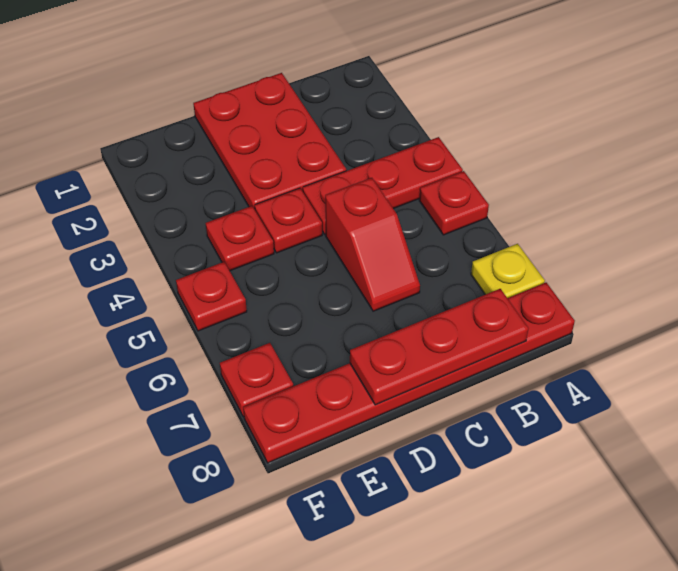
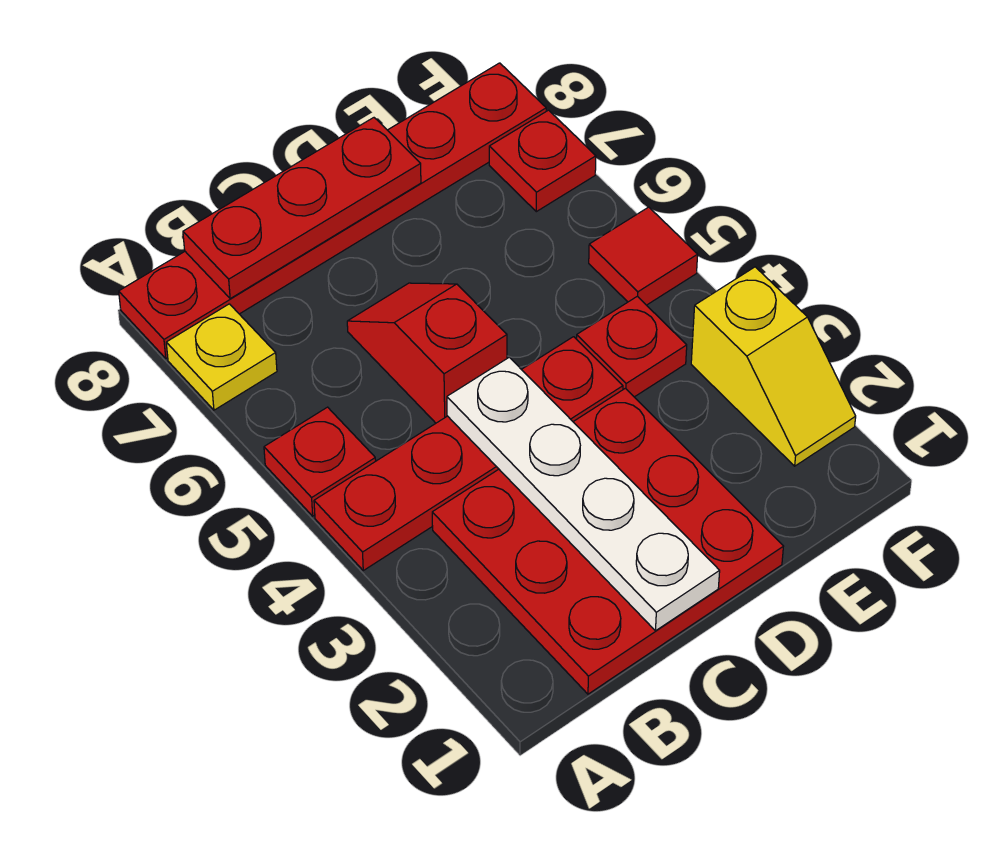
red 2x3 plate [193,73,346,209] -> red 3x3 plate [432,388,783,694]
none -> white 1x4 plate [447,357,720,631]
none -> yellow 1x2 slope [691,267,856,466]
red 1x1 plate [176,262,247,331] -> red 1x1 tile [589,207,698,305]

